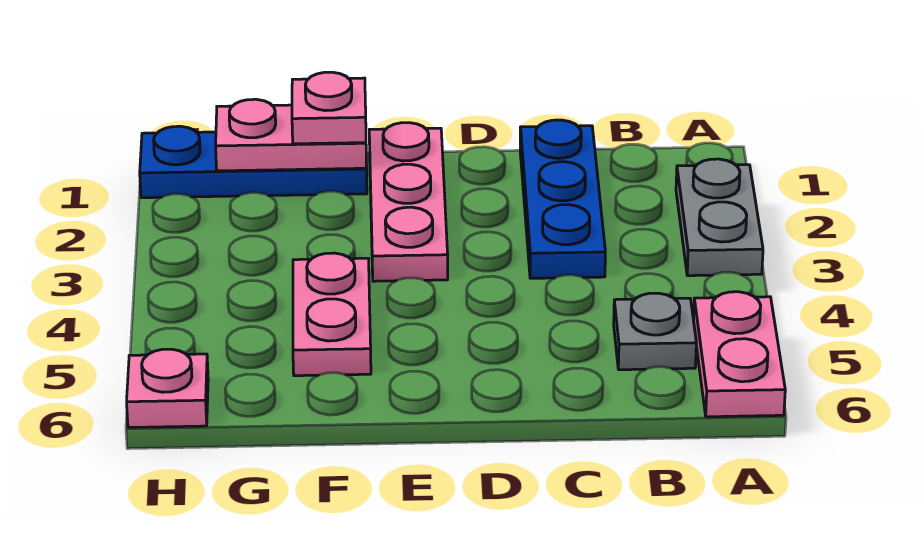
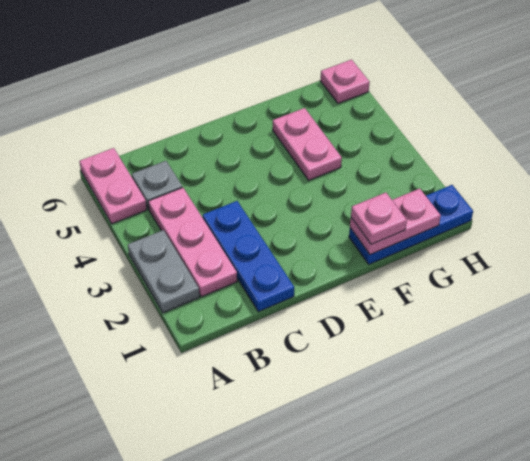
pink 1x3 plate [369,123,448,281] -> pink 1x3 plate moved to [148,188,237,297]

